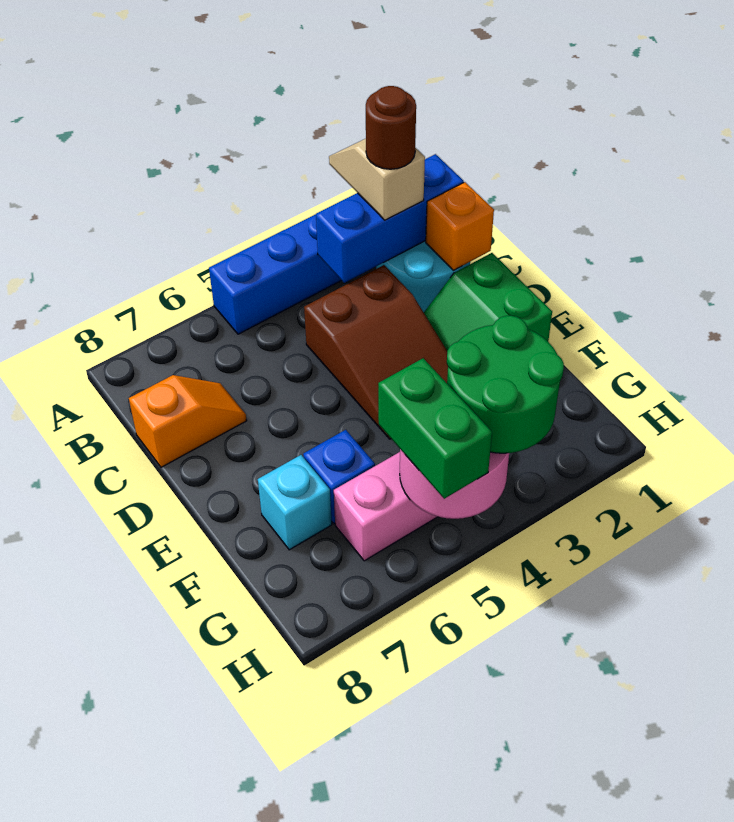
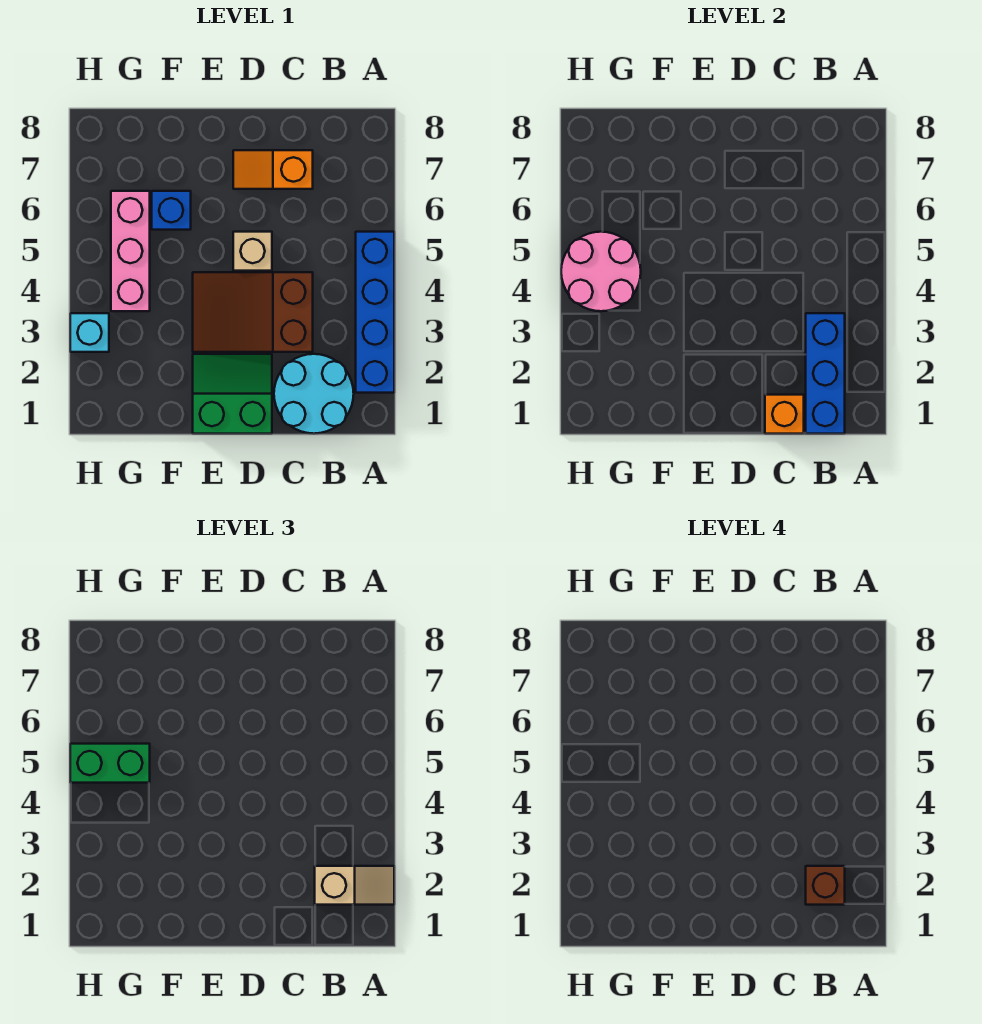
brown 1x1 round brick [366,86,416,169] -> brown 1x1 brick [806,866,845,905]
orange 1x2 slope [129,375,247,467] -> orange 1x2 slope turned to [233,150,313,189]
none -> tan 1x1 brick [233,232,272,271]
cyan 1x1 brick [258,455,332,550] -> cyan 1x1 brick moved to [70,313,109,352]
green 2x2 round brick [447,316,564,453] -> none

